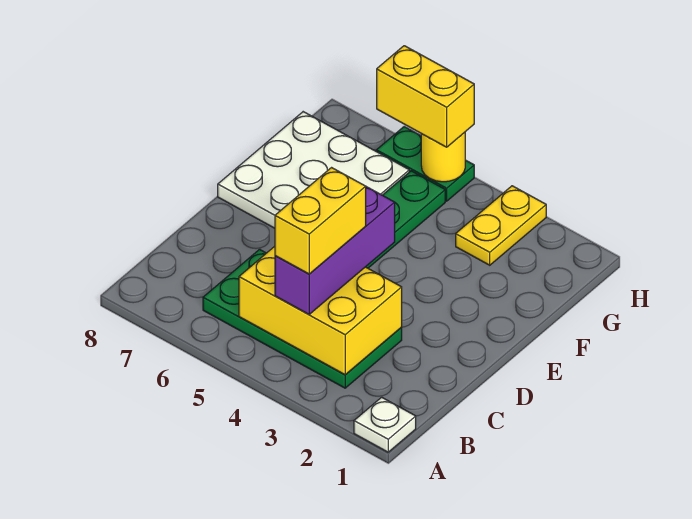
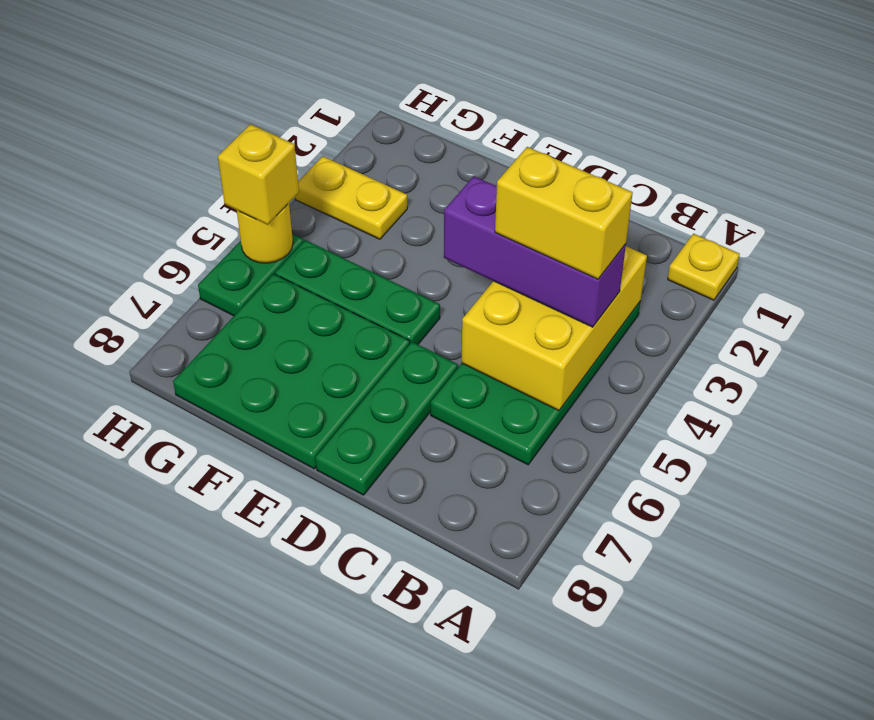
white 1x1 plate [354,397,416,452] -> yellow 1x1 plate [668,234,740,300]
none -> green 1x3 plate [316,342,458,495]
white 3x3 plate [218,112,409,228] -> green 3x3 plate [173,274,410,469]
yellow 1x2 brick [377,46,474,147] -> yellow 1x1 brick [218,124,299,225]

